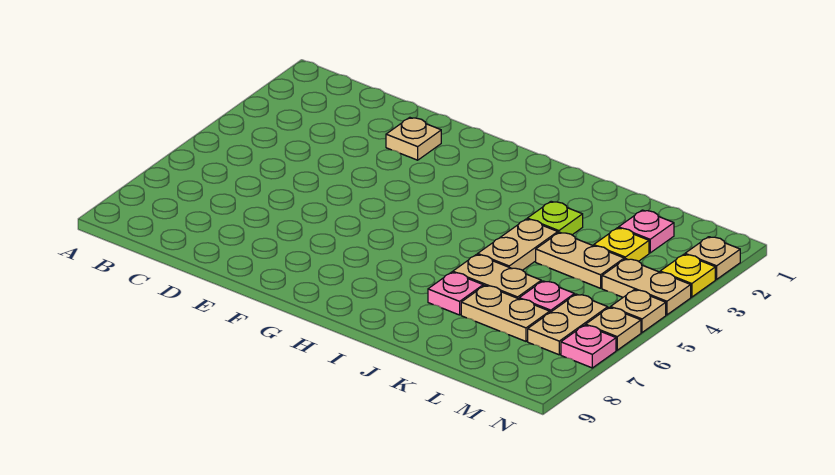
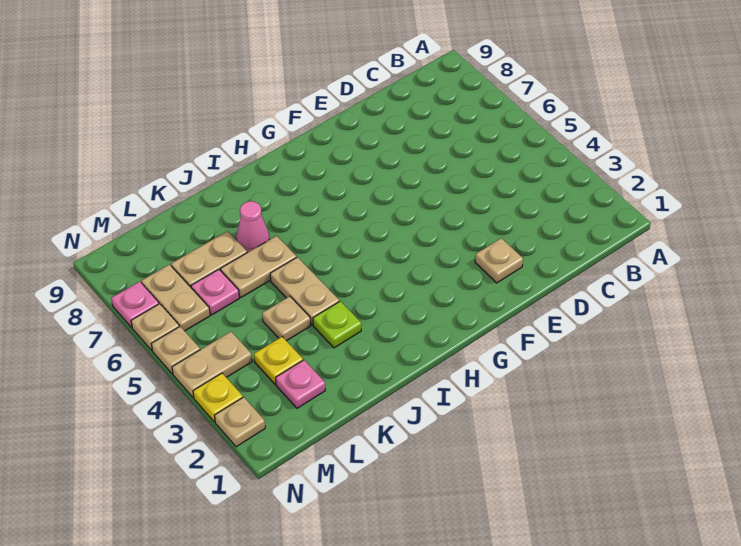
pink 1x1 plate [428,272,483,315] -> pink 1x1 cone [236,201,269,253]
tan 1x2 plate [536,232,624,288] -> tan 1x1 plate [262,296,311,341]

